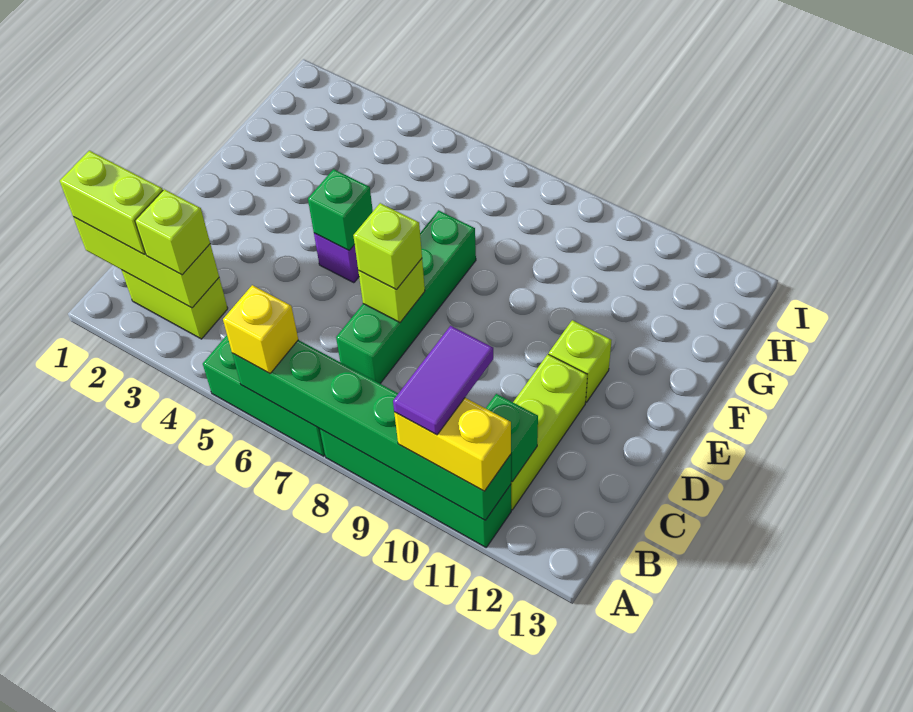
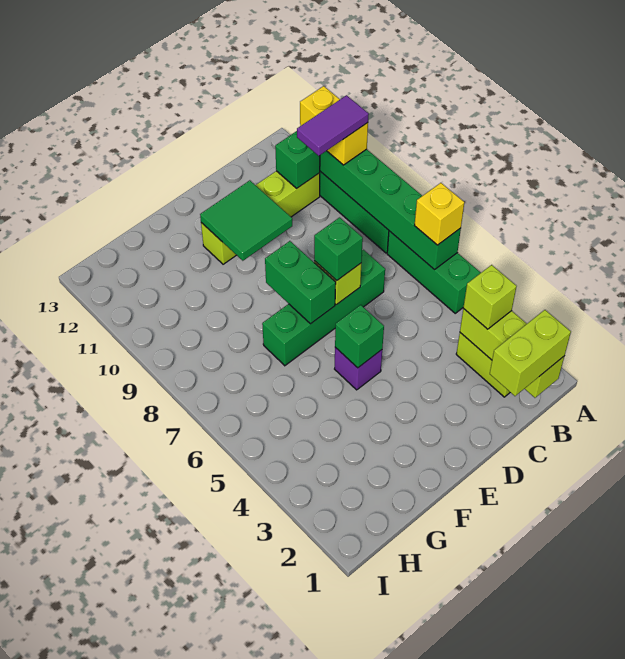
lime 1x2 brick [60,151,163,255] -> lime 1x2 brick turned to [490,310,571,396]
lime 1x1 brick [353,203,422,290] -> green 1x1 brick [314,217,363,280]
none -> green 2x2 tile [200,180,292,261]
none -> green 1x2 brick [265,241,336,324]

